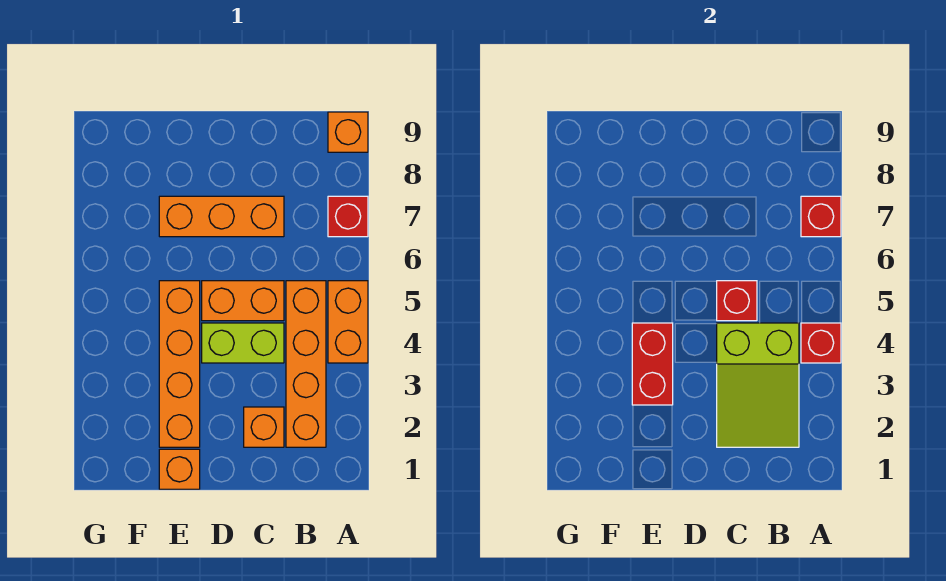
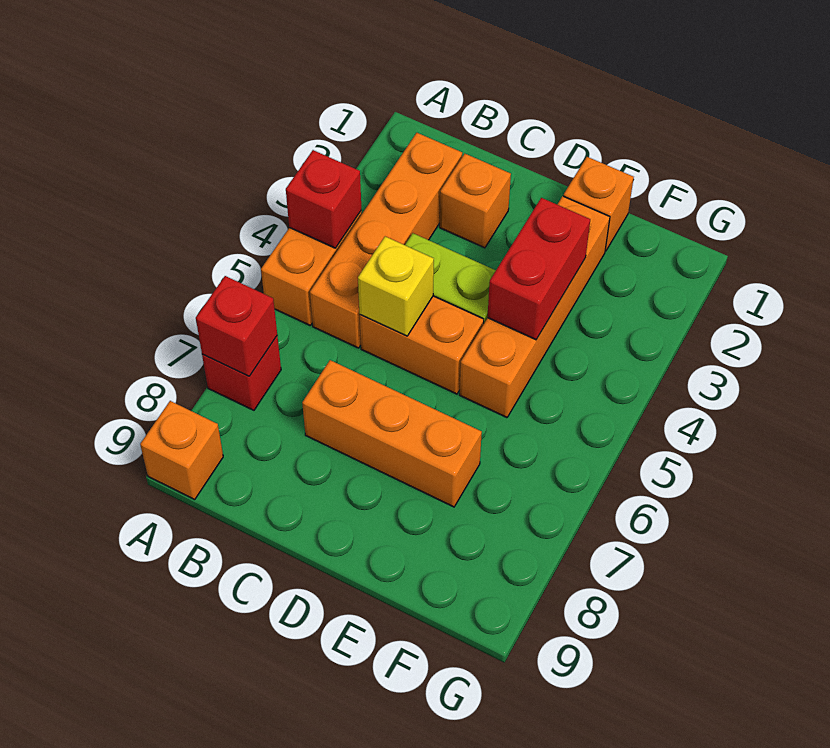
lime 2x3 slope [717,323,799,447] -> none
red 1x1 brick [717,281,757,321] -> yellow 1x1 brick [358,237,434,336]

